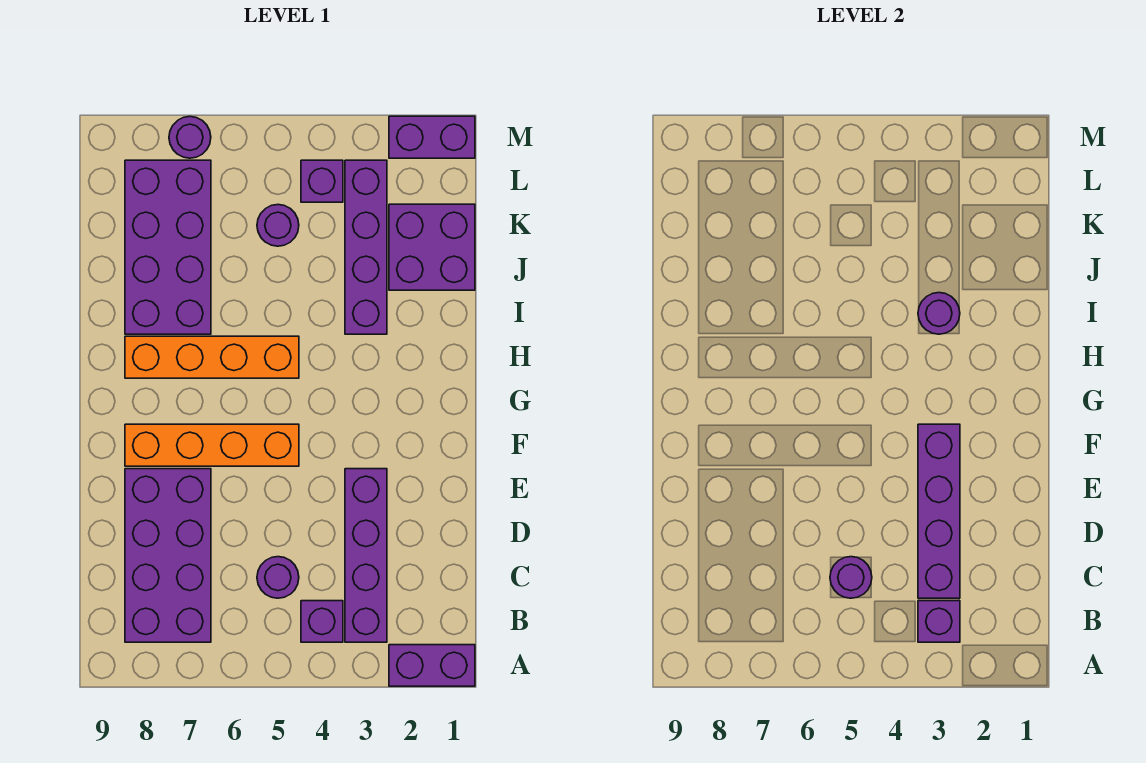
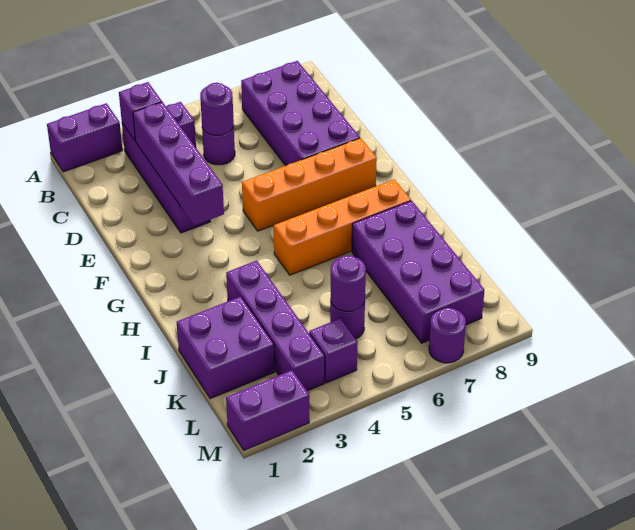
purple 1x1 round brick [918,293,960,334] -> purple 1x1 round brick moved to [331,255,366,311]

